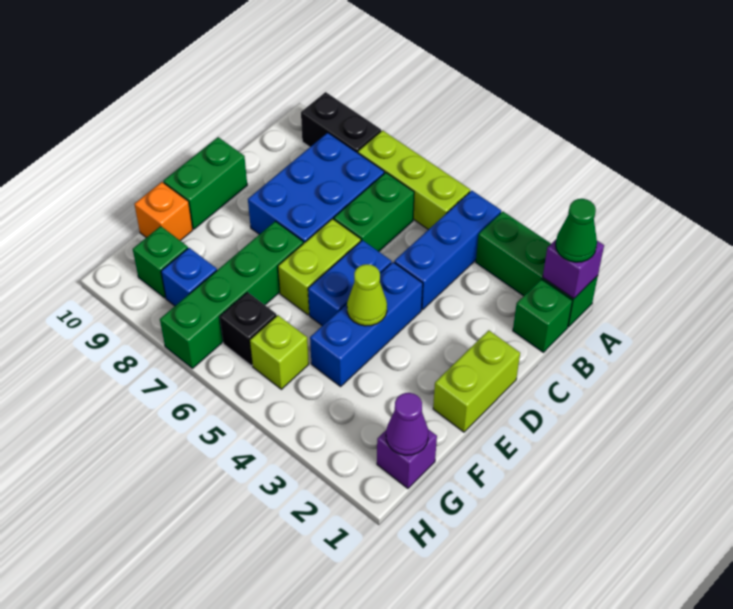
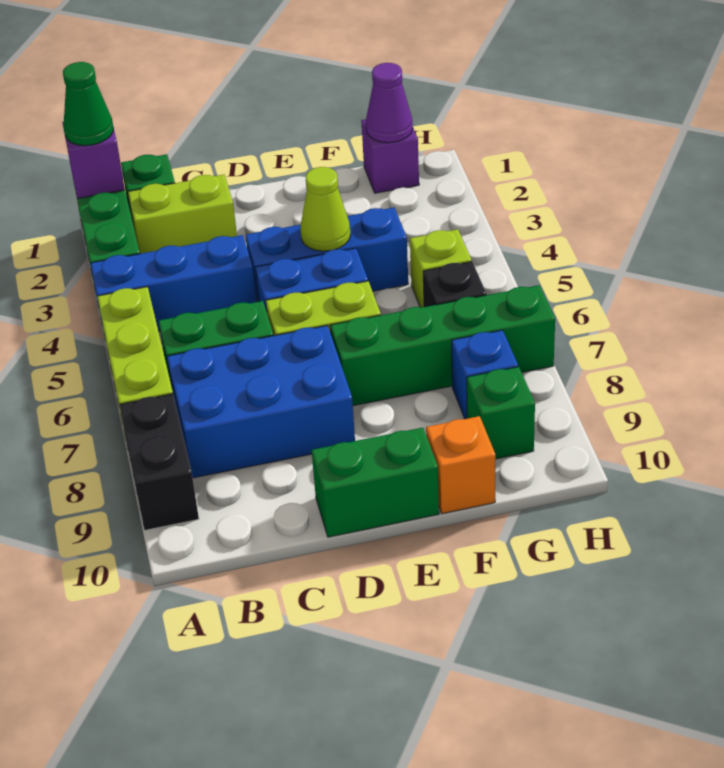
lime 1x2 brick [433,330,520,432] -> lime 1x2 brick moved to [128,175,237,254]

